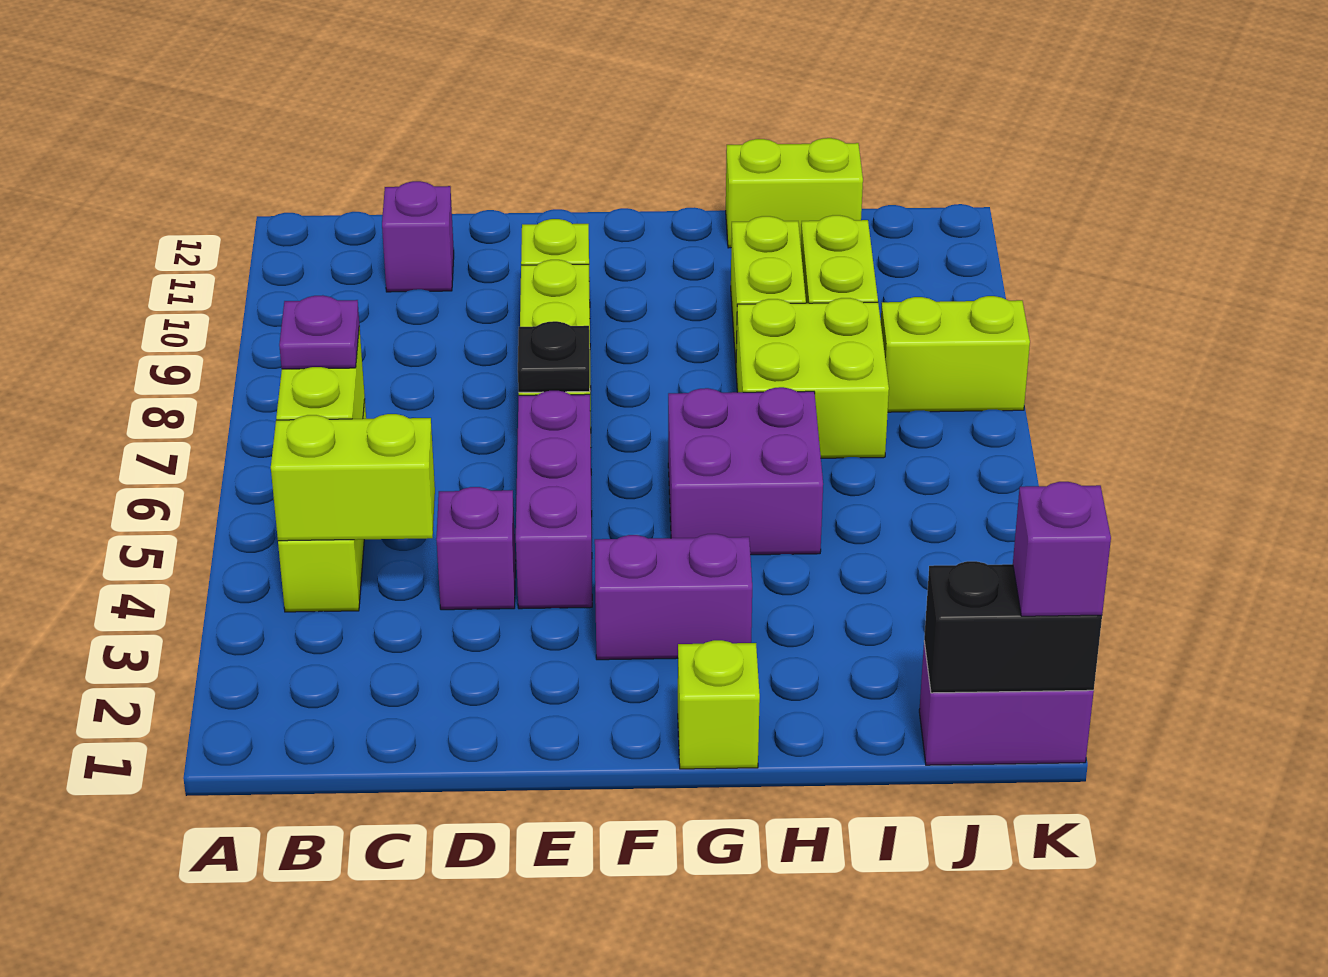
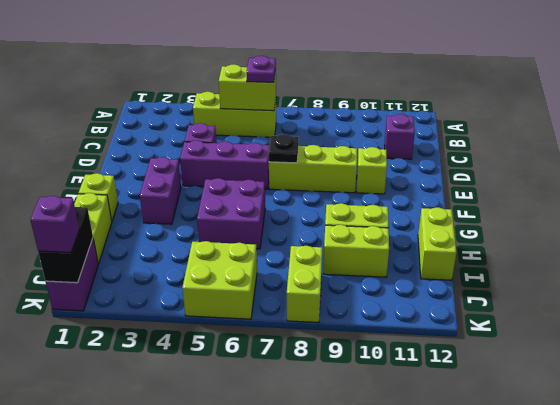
lime 1x2 brick [271,414,435,541] -> lime 1x2 brick moved to [74,193,112,264]
lime 2x2 brick [736,298,889,458] -> lime 2x2 brick moved to [182,241,257,319]

